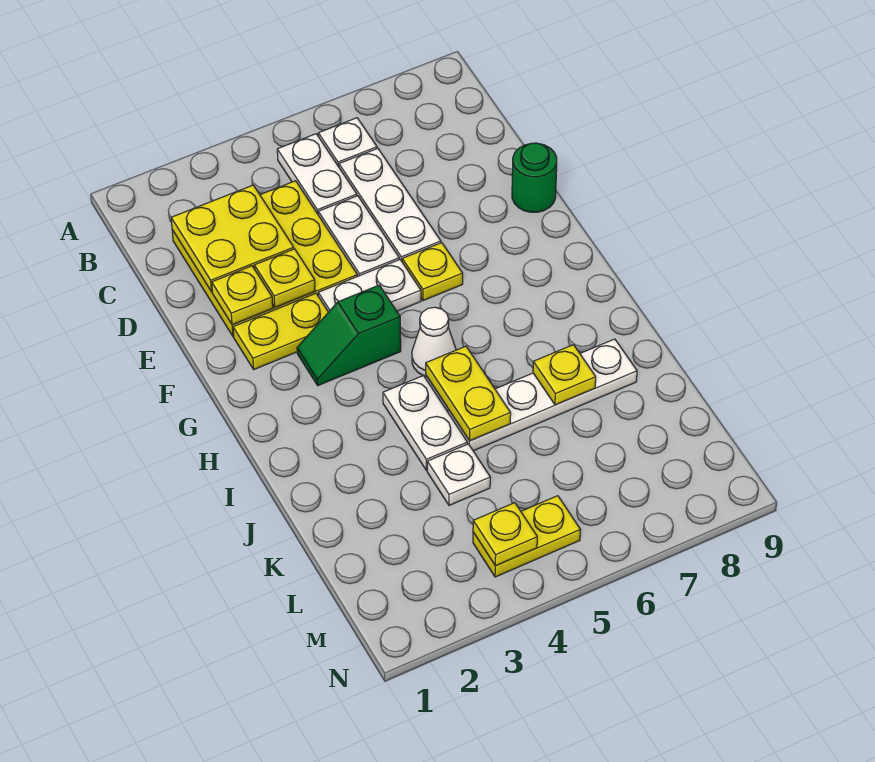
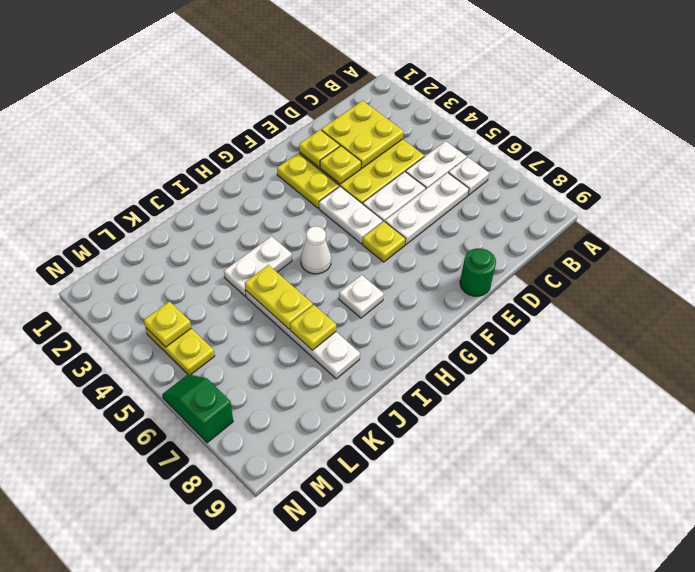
green 1x2 slope [297,285,401,385] -> green 1x2 slope moved to [162,374,233,443]
yellow 1x2 plate [426,346,511,441] -> yellow 1x2 plate turned to [245,265,313,329]
white 1x1 plate [427,444,490,505] -> white 1x1 plate moved to [339,275,384,318]

